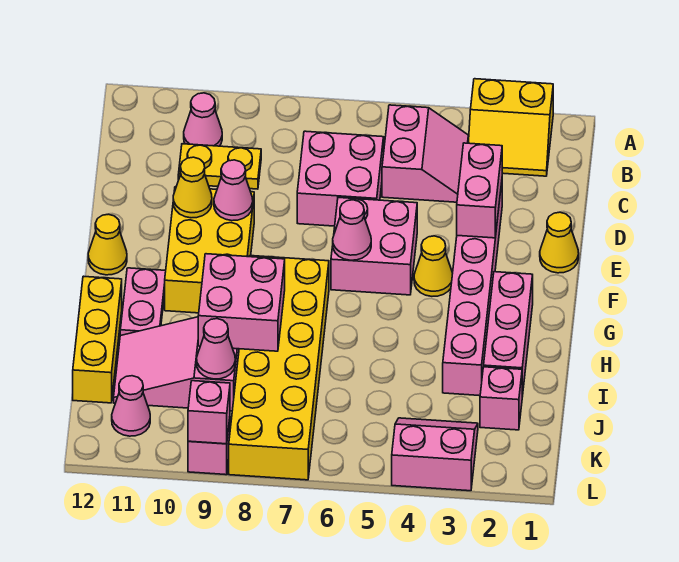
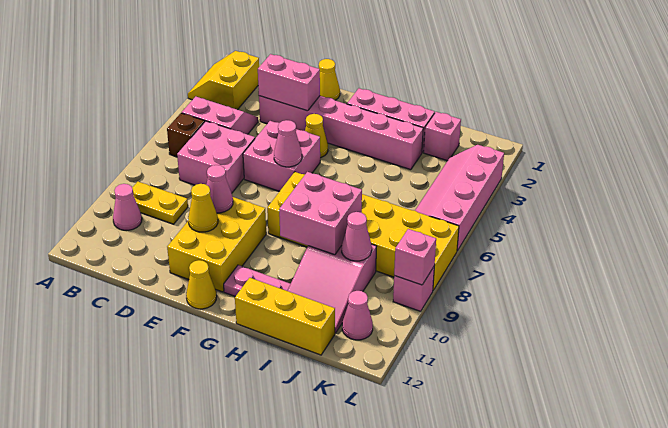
yellow 2x2 slope [468,79,553,176] -> yellow 2x2 slope turned to [188,51,259,110]
none -> brown 1x1 brick [167,113,205,157]
yellow 1x2 plate [178,144,261,189] -> yellow 1x2 plate turned to [132,182,188,224]
yellow 2x3 brick [165,187,254,313] -> yellow 2x3 brick turned to [167,197,266,292]
pink 2x2 slope [392,418,478,491] -> pink 2x4 slope [415,145,504,251]

